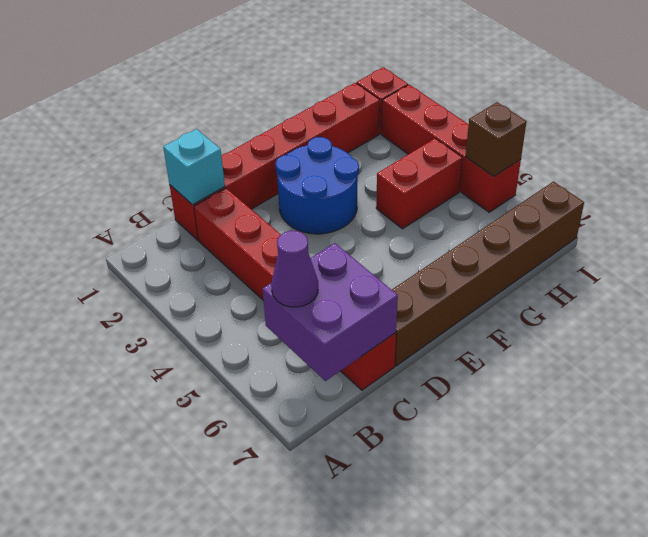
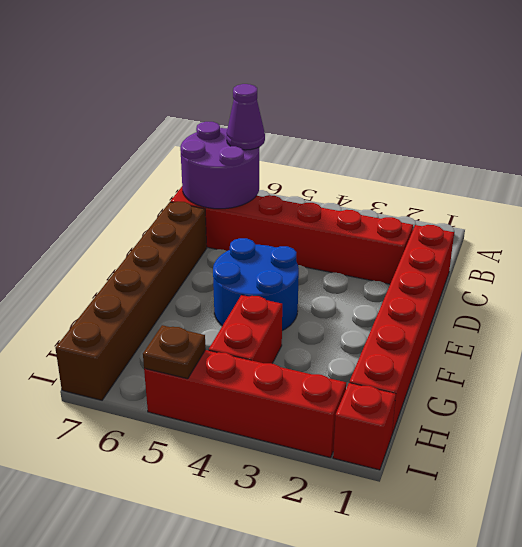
purple 2x2 brick [263,243,398,381] -> purple 2x2 round brick [180,122,259,209]
cyan 1x1 brick [163,129,225,205] -> none
blue 2x2 round brick [275,137,359,234] -> blue 2x2 round brick moved to [213,238,299,331]
brown 1x1 brick [465,102,527,176] -> brown 1x1 plate [143,325,206,379]

